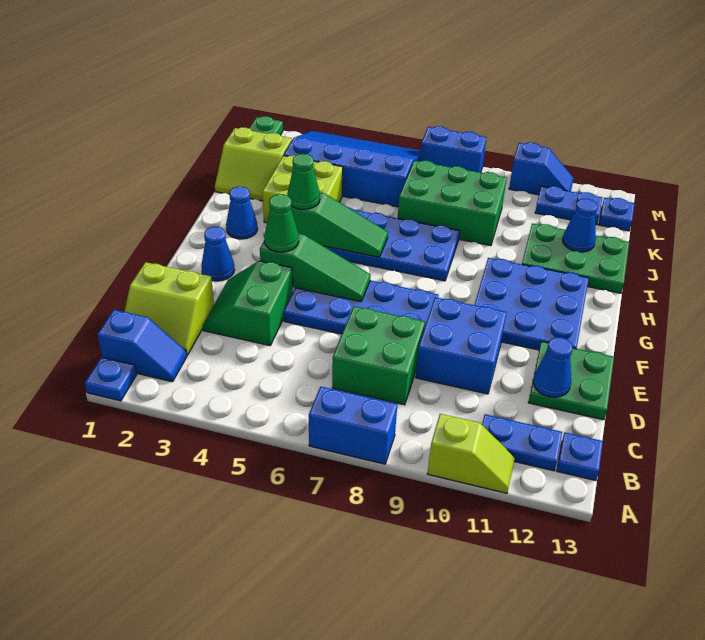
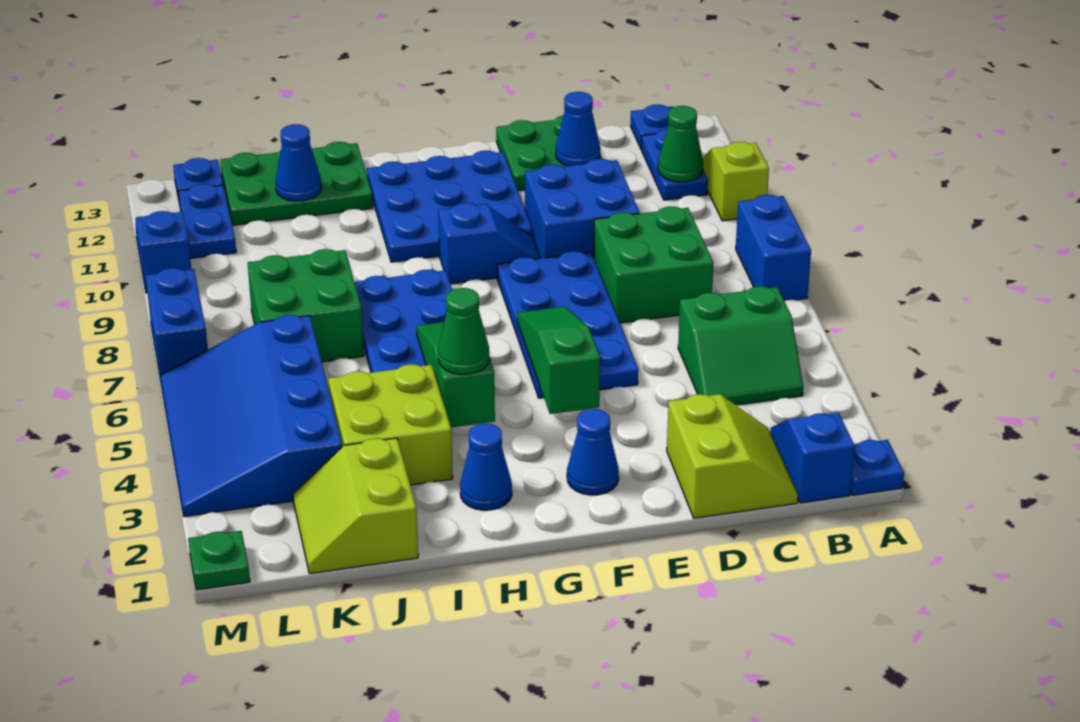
green 2x2 slope [203,261,293,346] -> green 2x2 slope moved to [678,286,803,405]
green 1x1 cone [264,194,299,252] -> green 1x1 cone moved to [658,106,703,182]
none -> blue 1x2 slope [438,203,540,284]
green 2x3 plate [522,224,629,293] -> green 2x3 plate turned to [220,142,373,225]
lime 2x2 slope [215,127,292,201] -> lime 2x2 slope turned to [293,438,418,574]
green 2x3 brick [398,161,507,246] -> green 2x2 brick [248,249,364,362]

